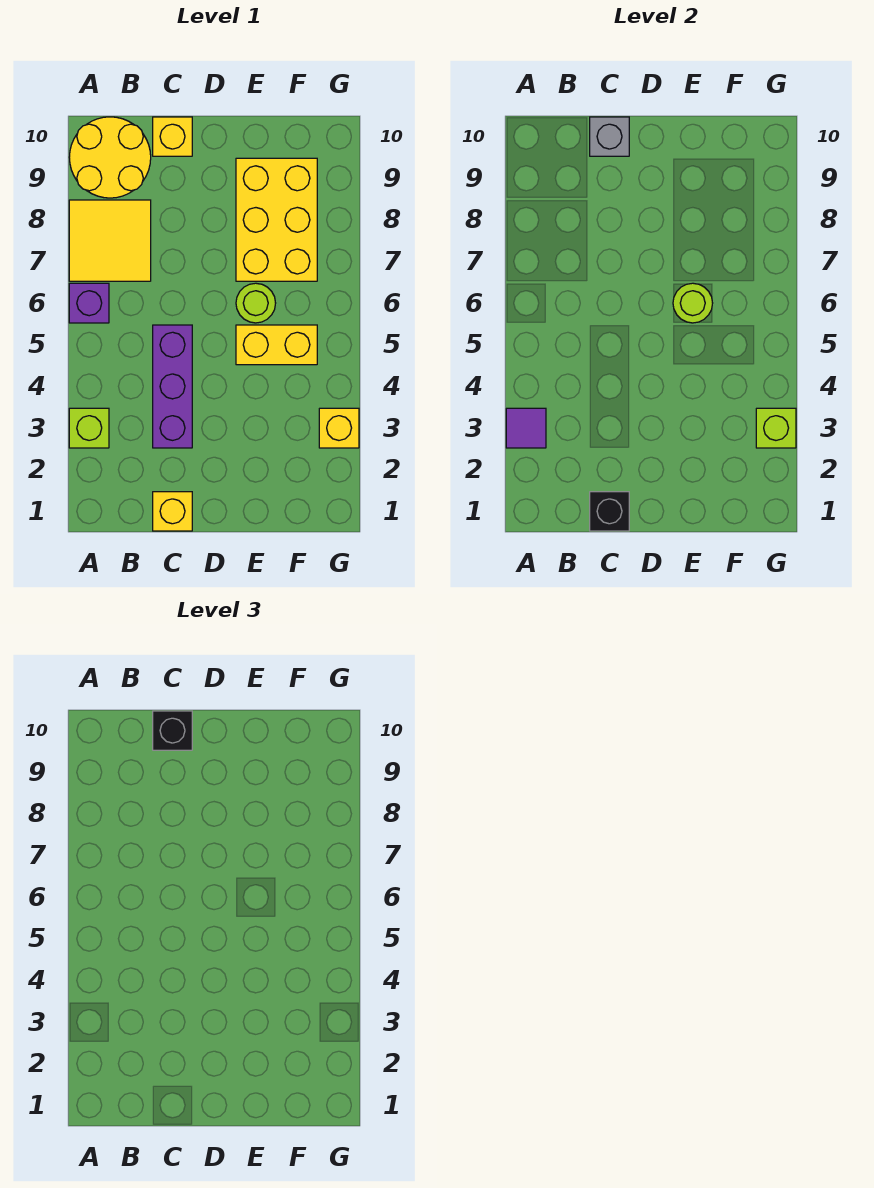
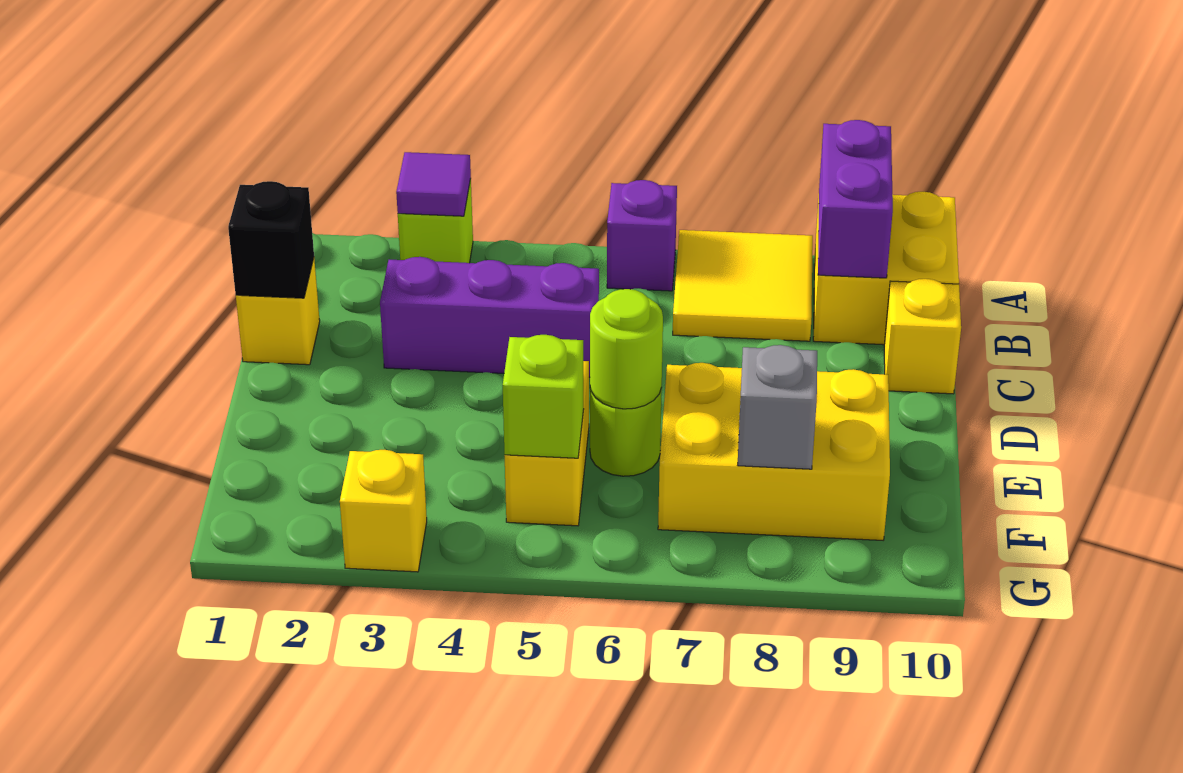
yellow 2x2 round brick [69,117,151,198] -> yellow 2x2 brick [813,192,959,345]
none -> purple 1x2 brick [818,120,893,278]
grey 1x1 brick [590,117,629,156] -> grey 1x1 brick moved to [738,345,817,469]
black 1x1 brick [153,711,192,750] -> none
lime 1x1 brick [756,408,796,448] -> lime 1x1 brick moved to [503,335,584,458]

